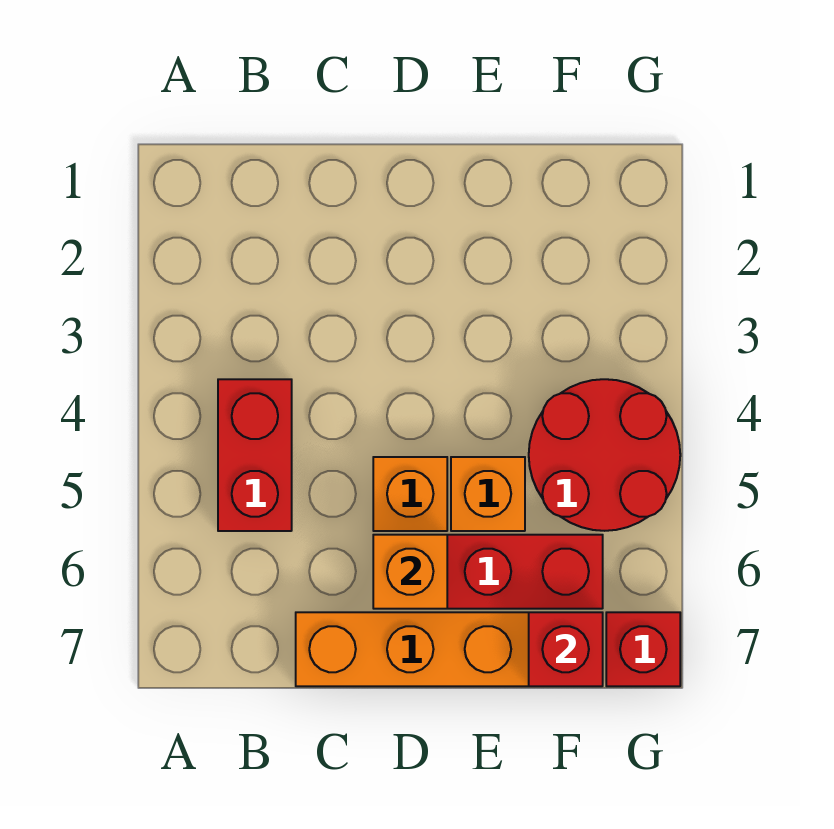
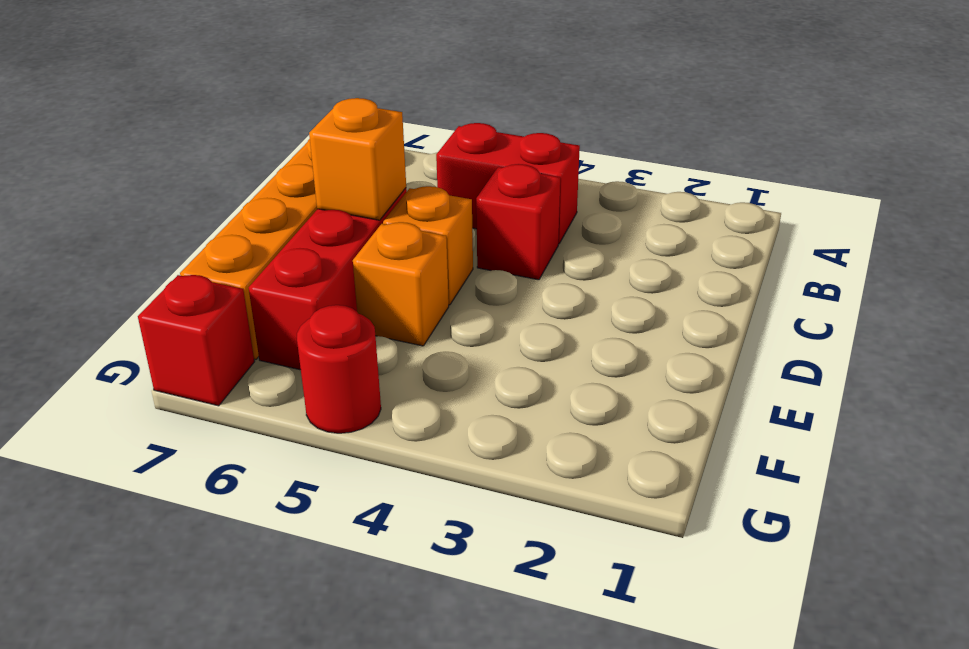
red 2x2 round brick [529,379,680,531] -> red 1x1 round brick [297,305,381,433]
red 1x1 brick [529,612,603,686] -> red 1x1 brick moved to [476,164,560,280]

